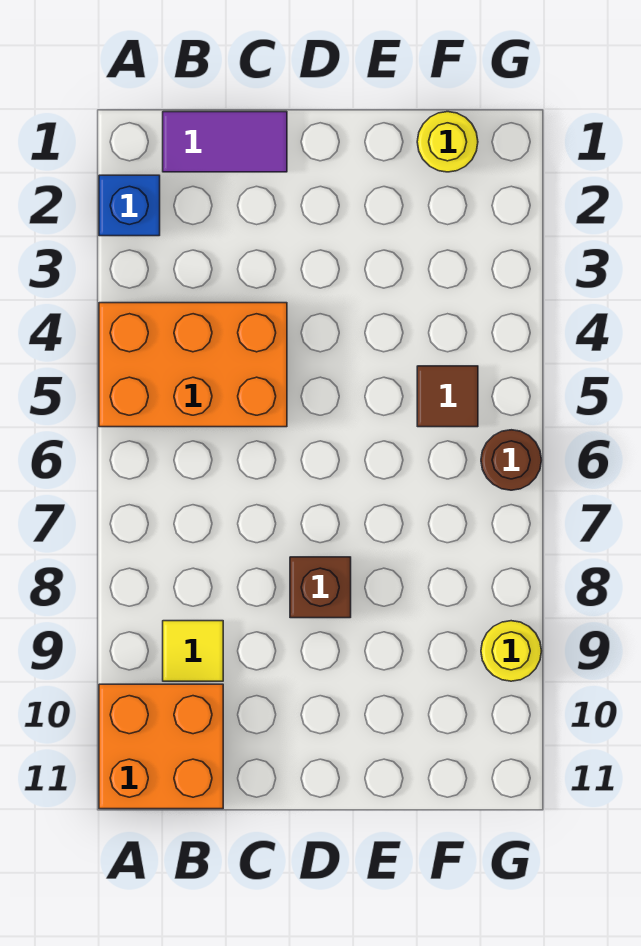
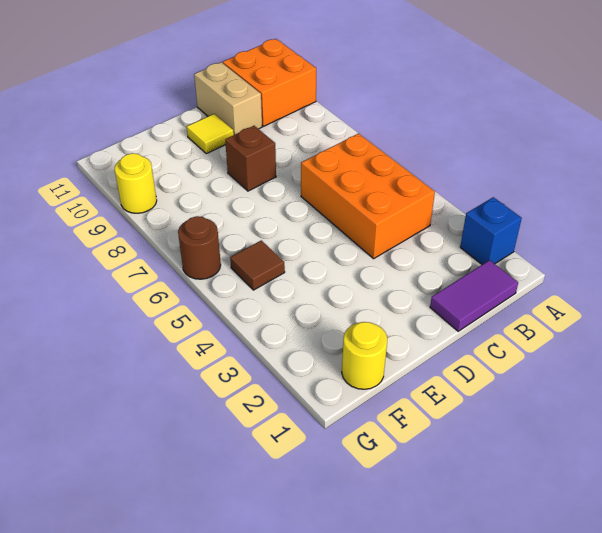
orange 2x3 brick [99,303,287,427] -> orange 2x3 brick turned to [301,133,435,259]
yellow 1x1 tile [163,621,223,681] -> yellow 1x1 tile moved to [187,114,234,154]
none -> tan 1x2 brick [194,62,262,135]

